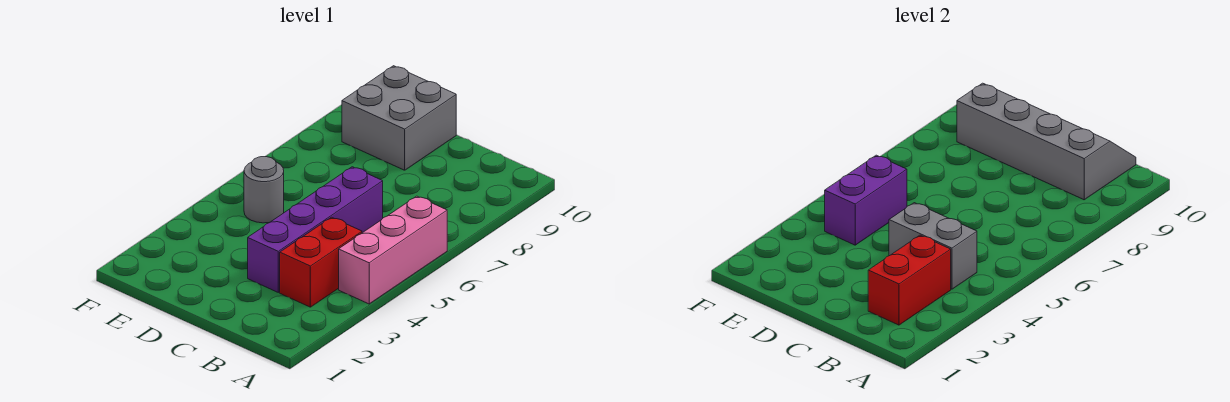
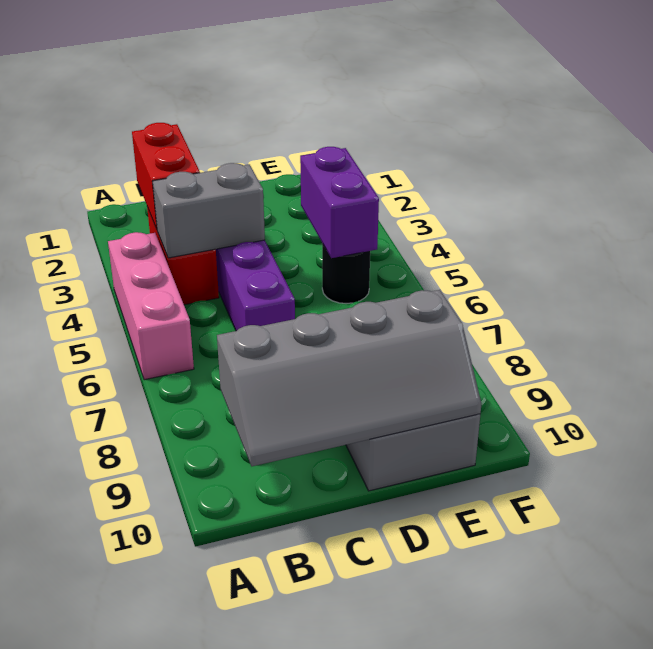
grey 1x1 round brick [244,157,284,223] -> black 1x1 round brick [322,243,370,304]

